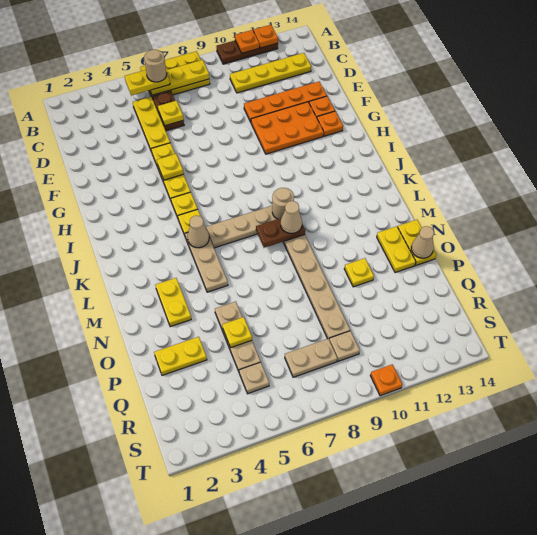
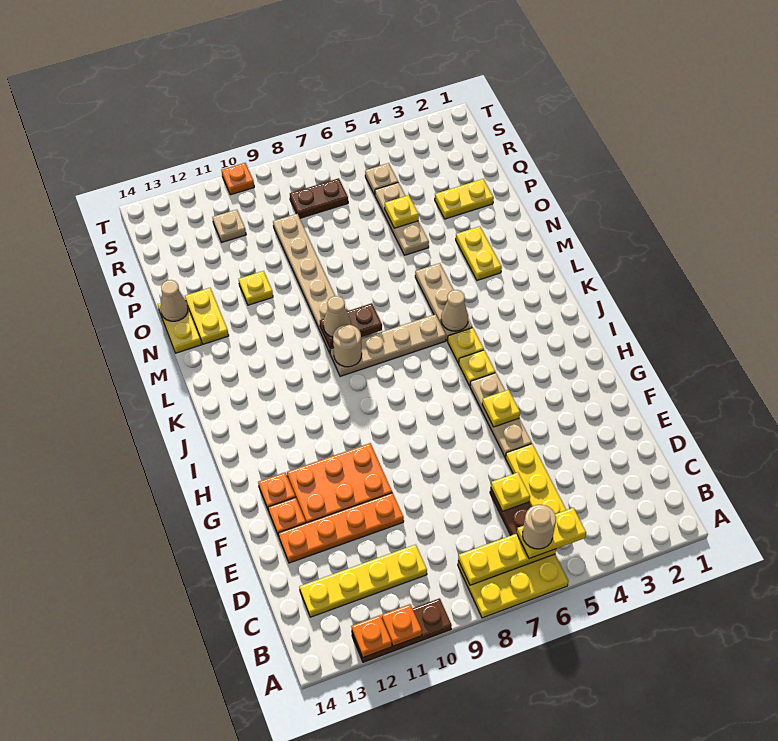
yellow 1x3 plate [151,143,191,200] -> tan 1x3 plate [470,373,532,457]
tan 1x2 plate [285,339,337,377] -> brown 1x2 plate [290,178,348,218]
tan 1x1 plate [329,331,360,361] -> tan 1x1 plate moved to [213,210,246,242]

